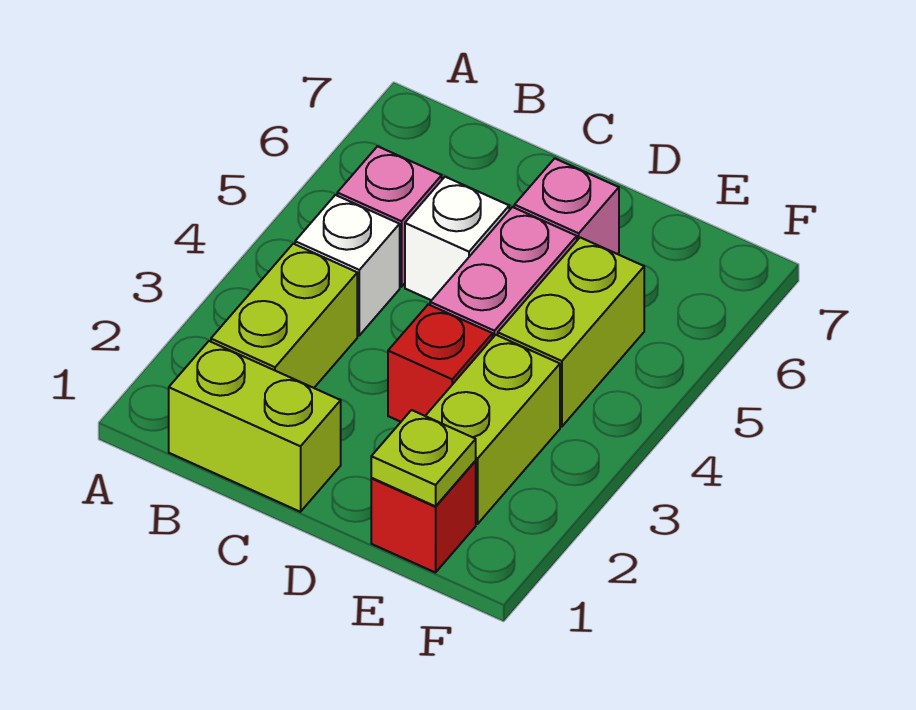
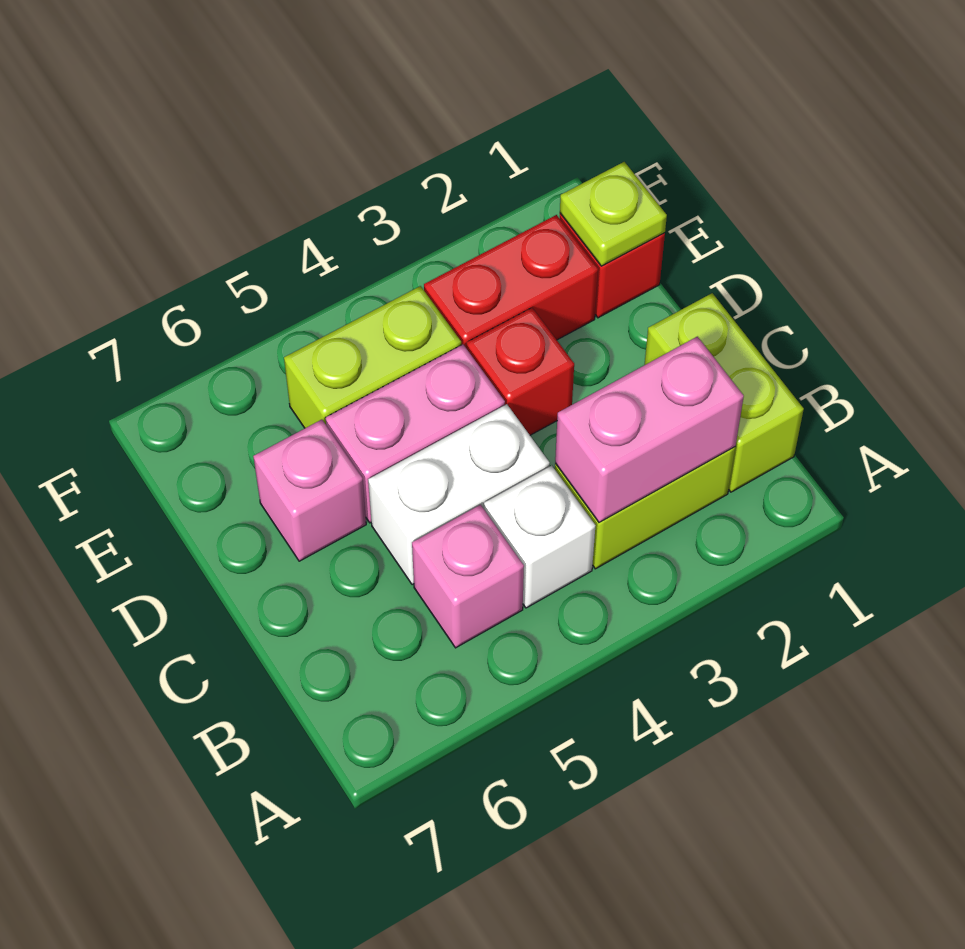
none -> pink 1x2 brick [555,337,744,522]
white 1x1 brick [405,177,509,300] -> white 1x2 brick [368,404,550,585]
lime 1x2 brick [426,335,560,524] -> red 1x2 brick [424,215,598,349]

